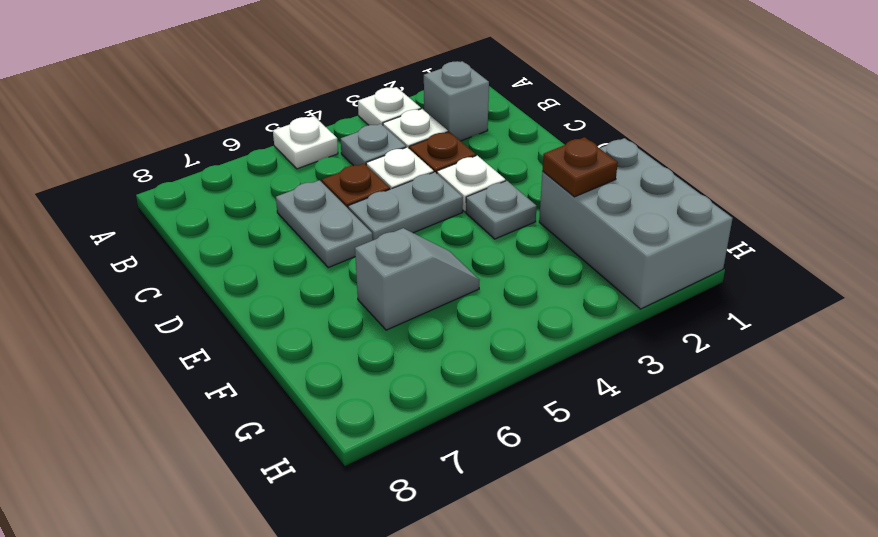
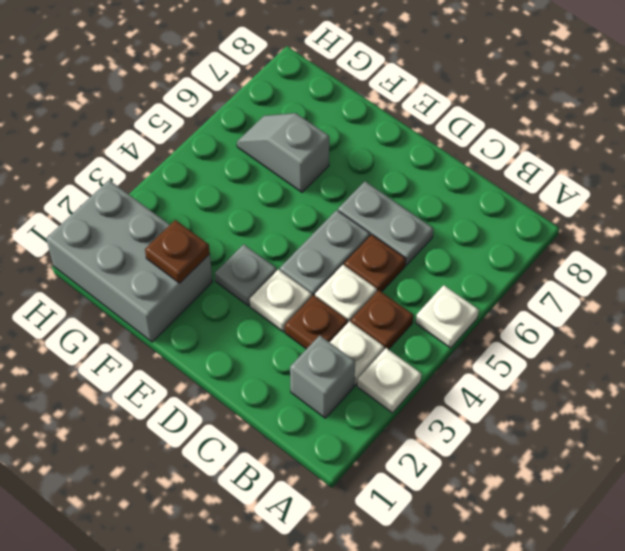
grey 1x1 plate [341,124,406,166] -> brown 1x1 plate [351,290,413,350]
grey 1x2 slope [355,228,480,330] -> grey 1x2 slope turned to [237,113,329,192]

